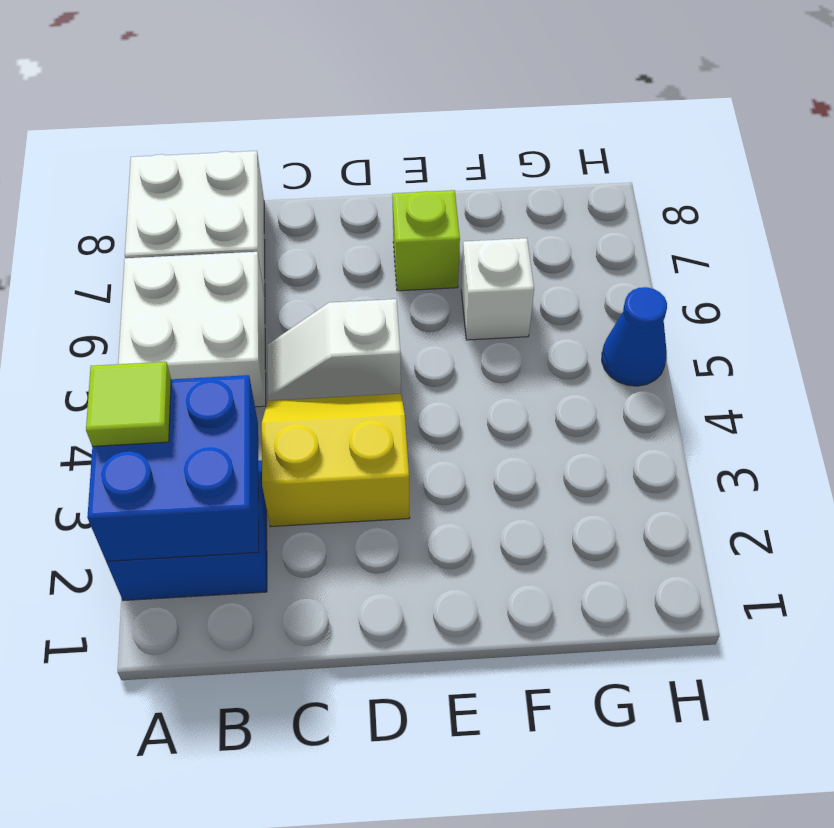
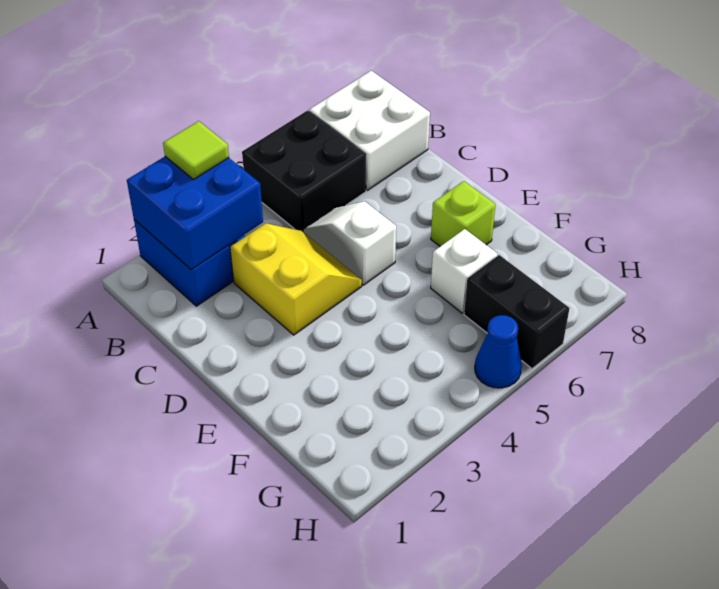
white 2x2 brick [118,252,266,407] -> black 2x2 brick [242,111,366,232]
none -> black 1x2 brick [464,255,570,369]

